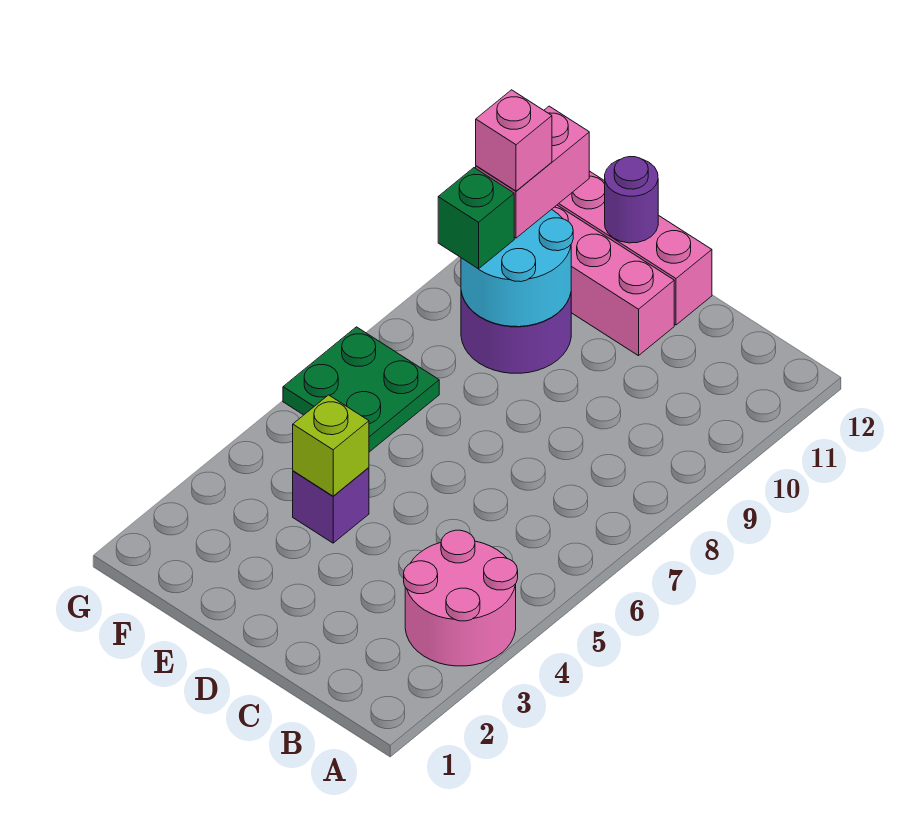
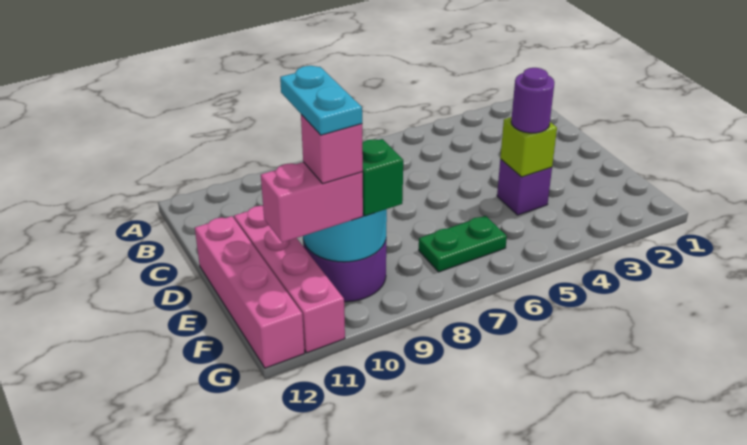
pink 2x2 round brick [404,530,518,666] -> none
none -> cyan 1x2 plate [280,66,362,135]
purple 1x1 round brick [605,157,658,243] -> purple 1x1 round brick moved to [511,68,555,133]
green 2x2 plate [283,327,439,452] -> green 1x2 plate [419,216,507,272]

